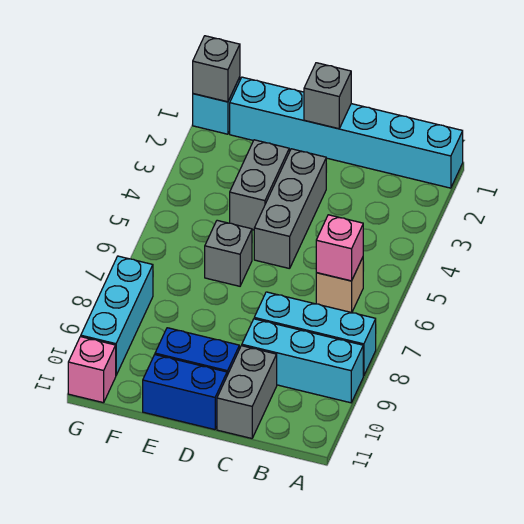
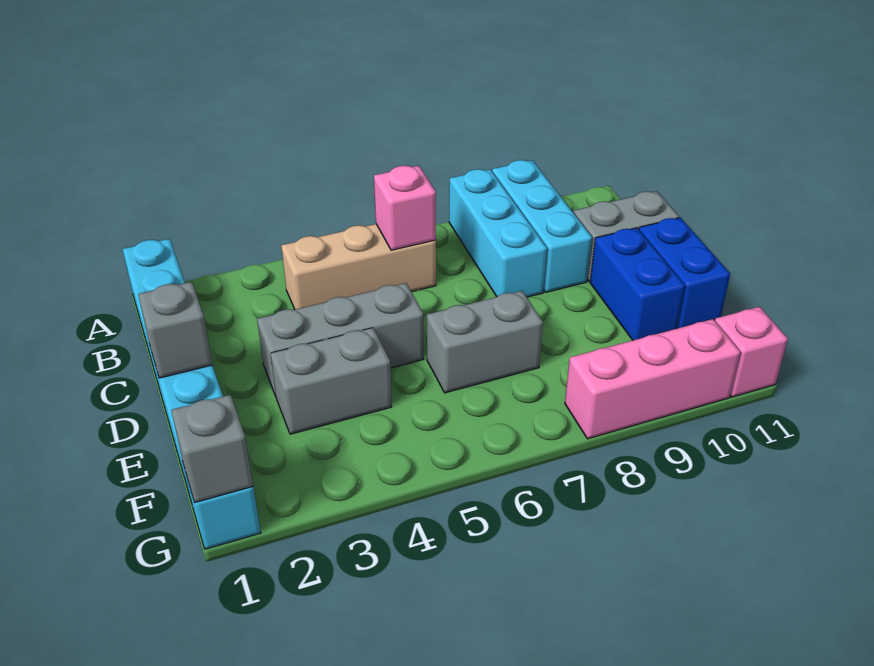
tan 1x1 brick [316,257,363,312] -> tan 1x3 brick [281,224,436,309]
grey 1x1 brick [205,220,252,286] -> grey 1x2 brick [427,291,543,393]
cyan 1x3 brick [81,256,153,375] -> pink 1x3 brick [565,319,740,439]

